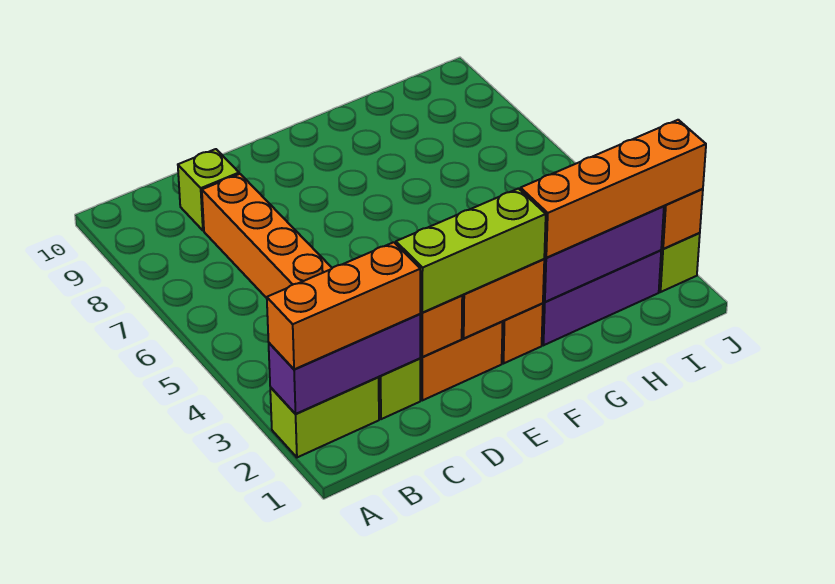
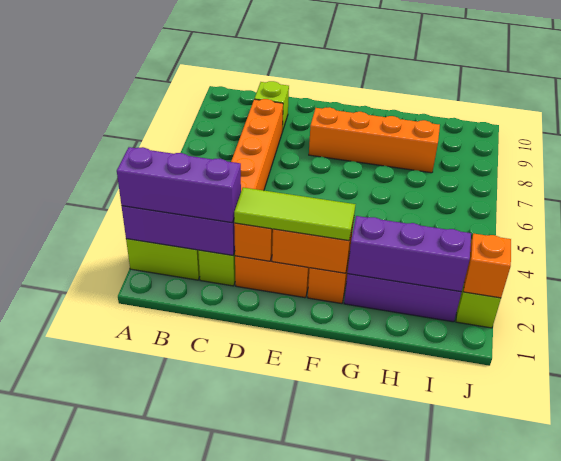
orange 1x3 brick [267,242,420,369] -> purple 1x3 brick [117,147,241,223]
lime 1x3 brick [396,189,546,313] -> lime 1x3 tile [234,187,356,241]
orange 1x4 brick [521,120,706,258] -> orange 1x4 brick moved to [309,107,440,173]

